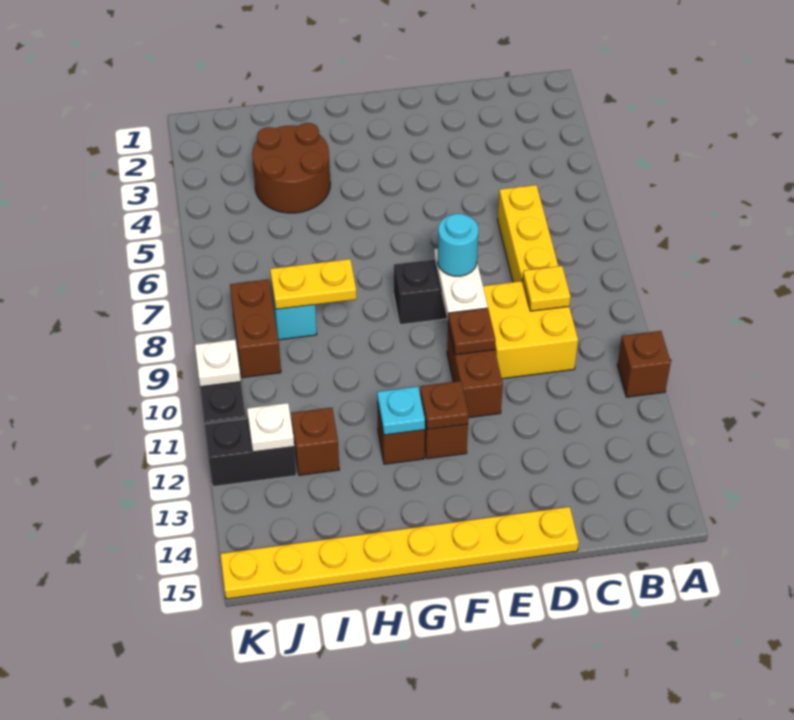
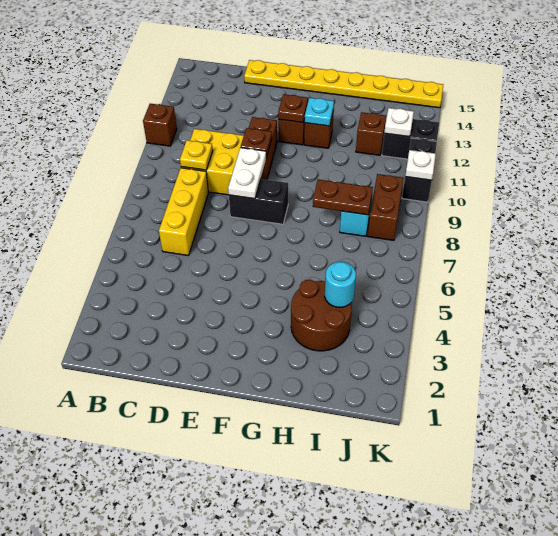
cyan 1x1 round brick [438,214,478,276] -> cyan 1x1 round brick moved to [325,262,356,307]
yellow 1x2 plate [270,259,356,309] -> brown 1x2 plate [313,179,373,215]

